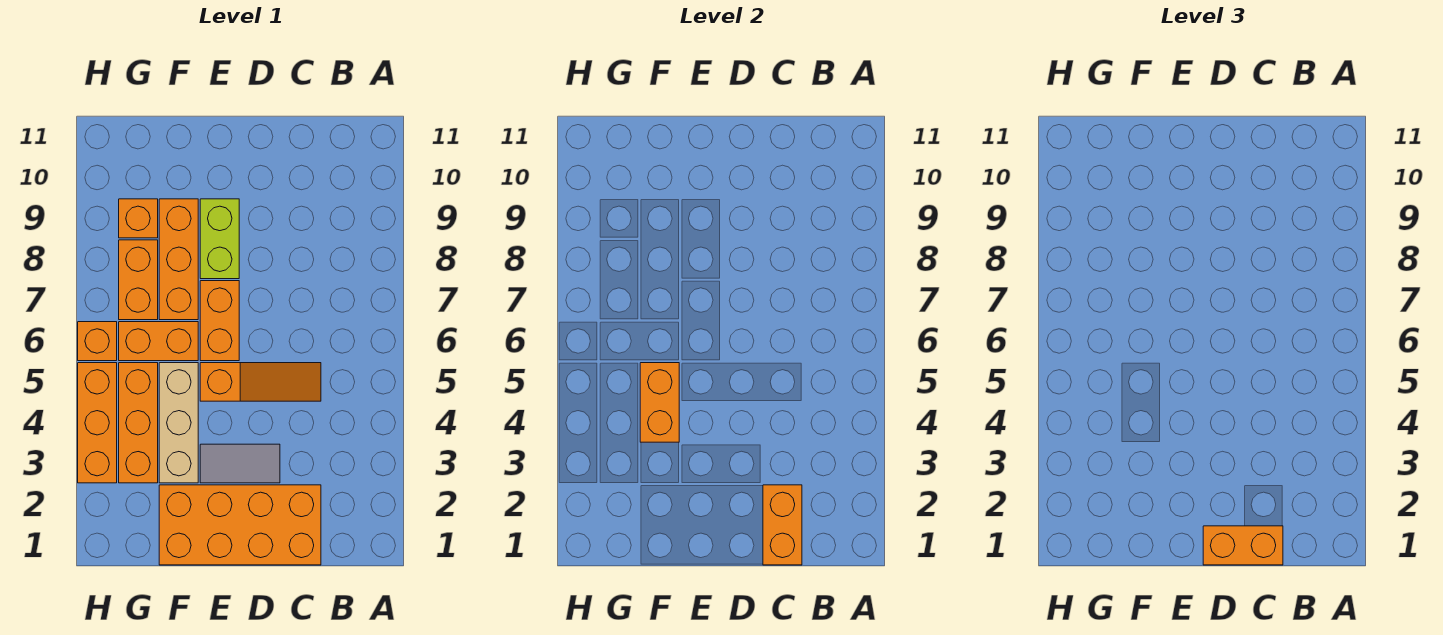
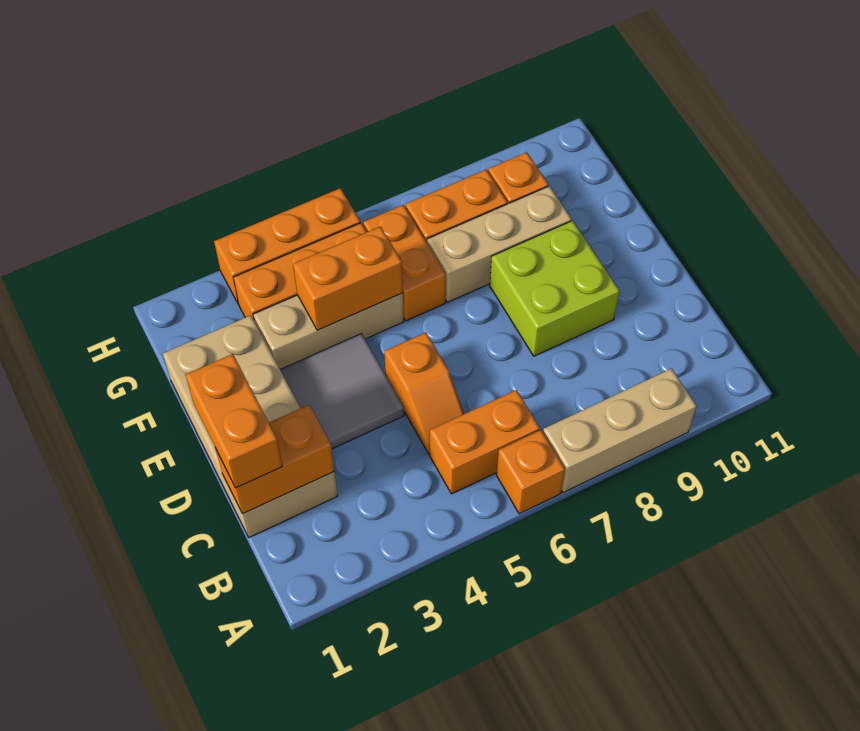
none -> tan 1x3 brick [543,368,697,493]
orange 2x4 brick [159,485,321,565] -> tan 2x4 brick [163,315,338,538]
orange 1x3 slope [200,363,321,401] -> orange 1x2 slope [384,333,464,454]
grey 1x2 tile [200,444,280,483] -> grey 2x2 tile [280,334,404,449]
orange 1x2 brick [200,281,239,361] -> orange 1x2 brick moved to [430,390,540,494]
lime 1x2 brick [200,199,239,279] -> lime 2x2 brick [490,221,620,356]
orange 1x3 brick [159,199,198,320] -> tan 1x3 brick [427,186,572,302]
orange 1x1 brick [78,322,117,361] -> orange 1x1 brick moved to [496,430,565,514]

